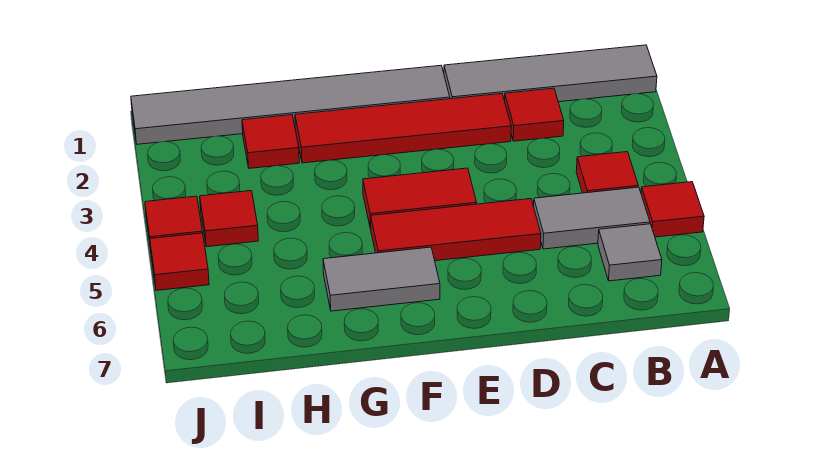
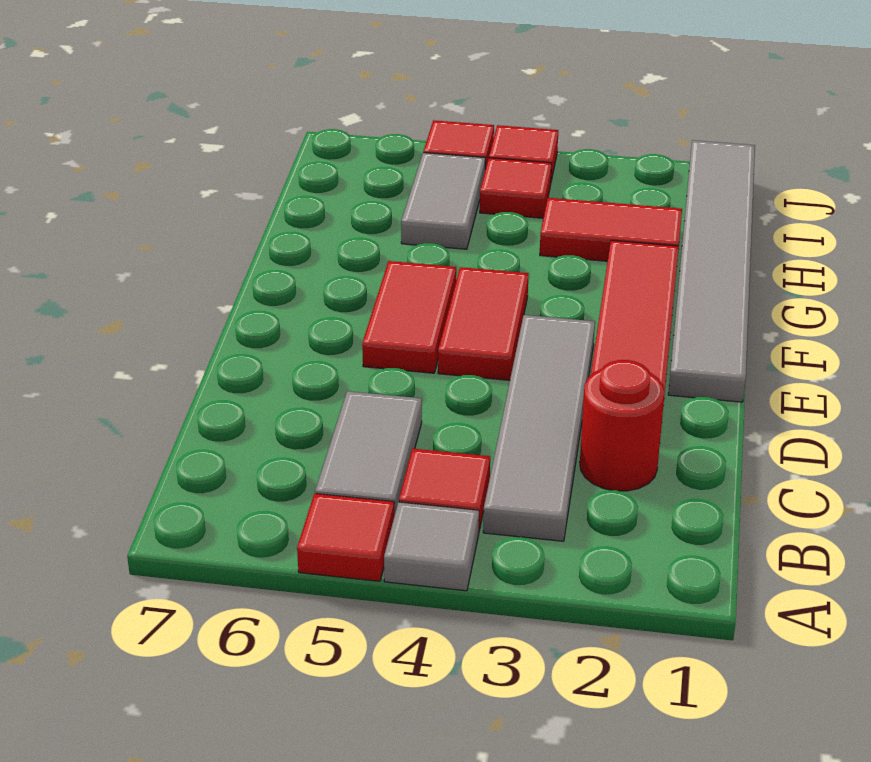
grey 1x4 tile [444,45,657,102] -> grey 1x4 tile moved to [483,315,595,541]
grey 1x1 tile [598,224,662,281] -> grey 1x1 tile moved to [384,502,479,591]
red 1x1 tile [505,88,564,141] -> red 1x1 round brick [580,360,664,491]
red 1x3 tile [371,199,541,261] -> red 1x2 tile [362,261,456,373]
grey 1x2 tile [323,247,440,311] -> grey 1x2 tile moved to [401,153,485,249]
red 1x1 tile [242,115,299,168] -> red 1x2 tile [540,198,682,261]

